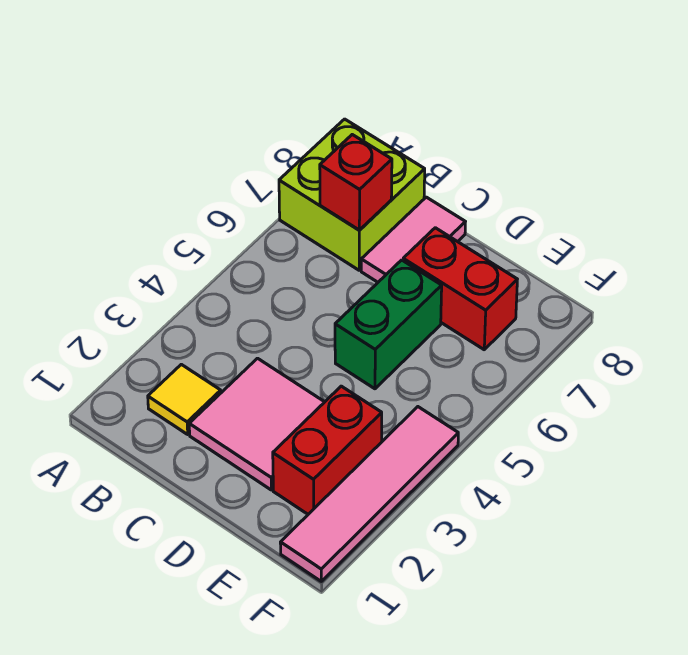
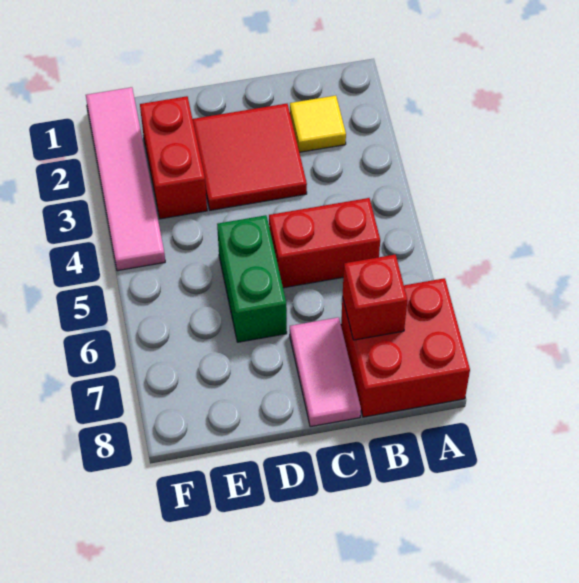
lime 2x2 brick [279,119,425,270] -> red 2x2 brick [341,278,470,417]
pink 2x2 tile [189,358,324,490] -> red 2x2 tile [193,104,307,210]
red 1x2 brick [403,228,517,350] -> red 1x2 brick moved to [269,198,380,288]

